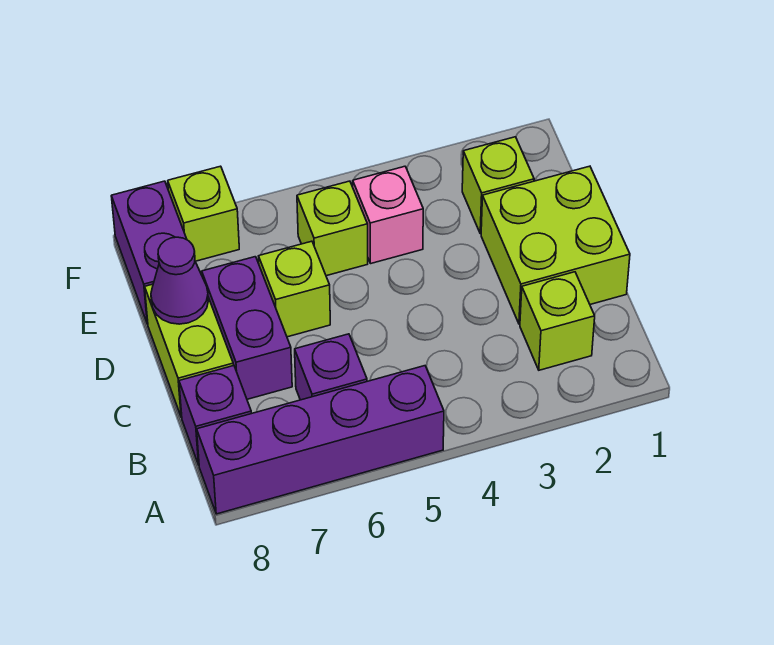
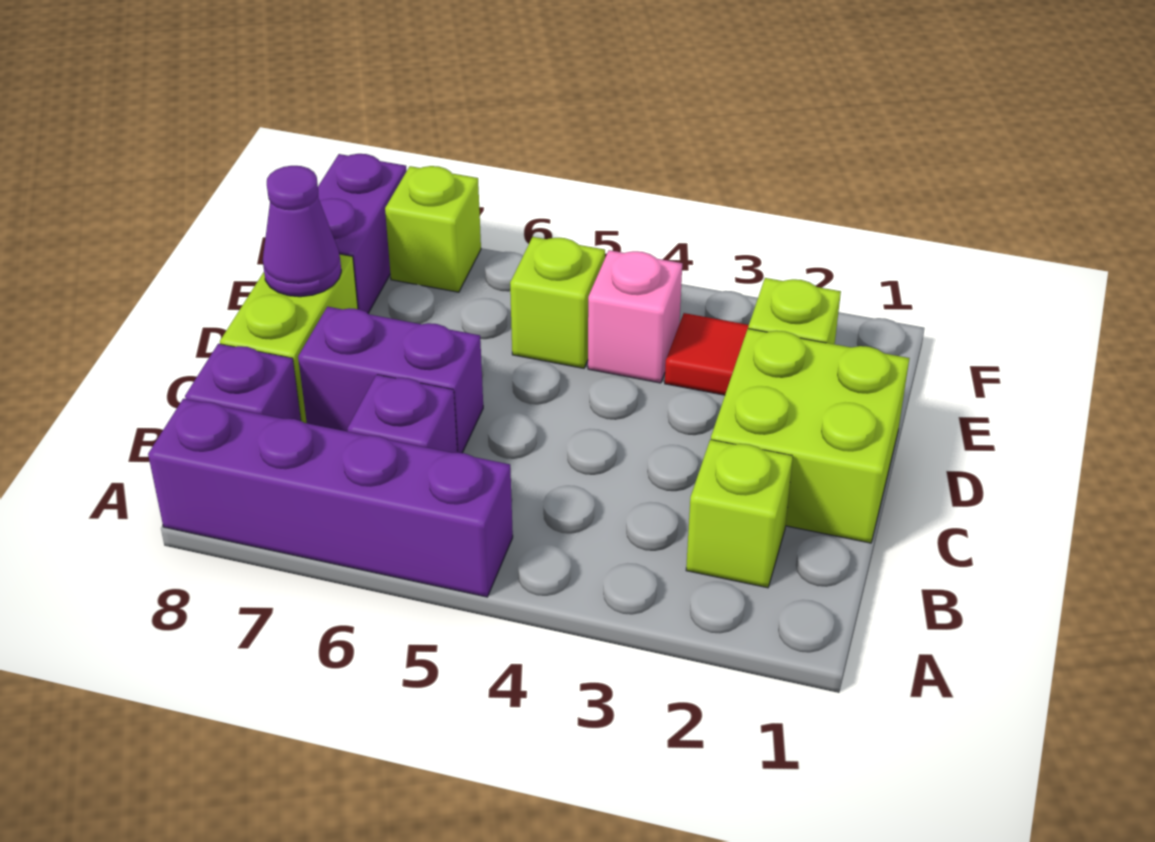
purple 1x2 brick [202,257,292,399] -> purple 1x2 brick turned to [298,307,483,453]
lime 1x1 brick [259,241,330,337] -> none
none -> red 1x1 tile [665,313,749,395]

